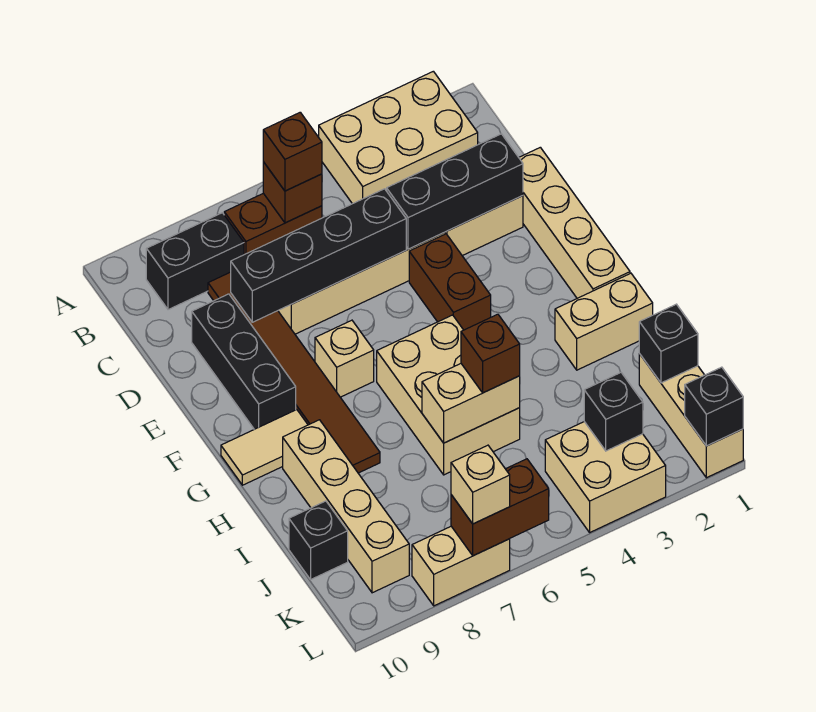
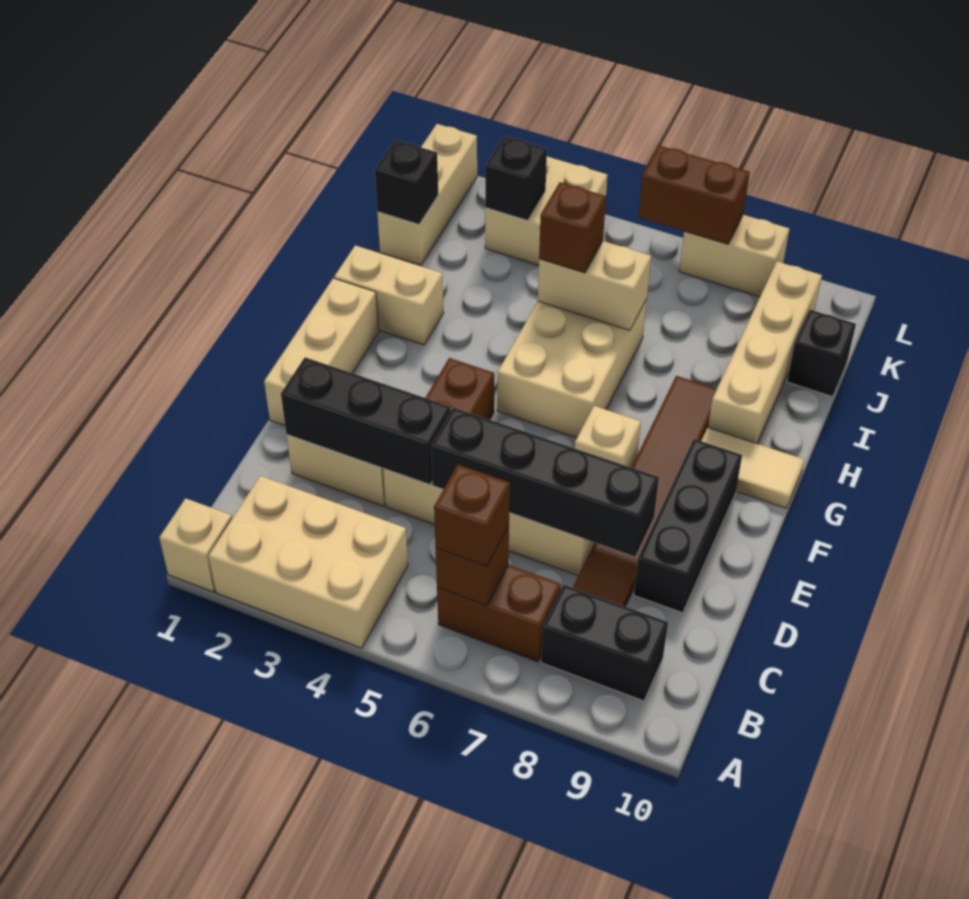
tan 1x4 brick [519,147,630,298] -> tan 1x3 brick [264,278,379,425]
black 1x1 brick [685,367,743,446] -> none
tan 1x1 brick [451,445,510,524] -> tan 1x1 brick moved to [159,498,232,592]

